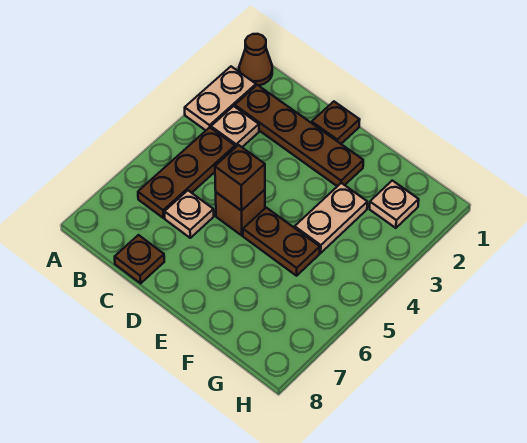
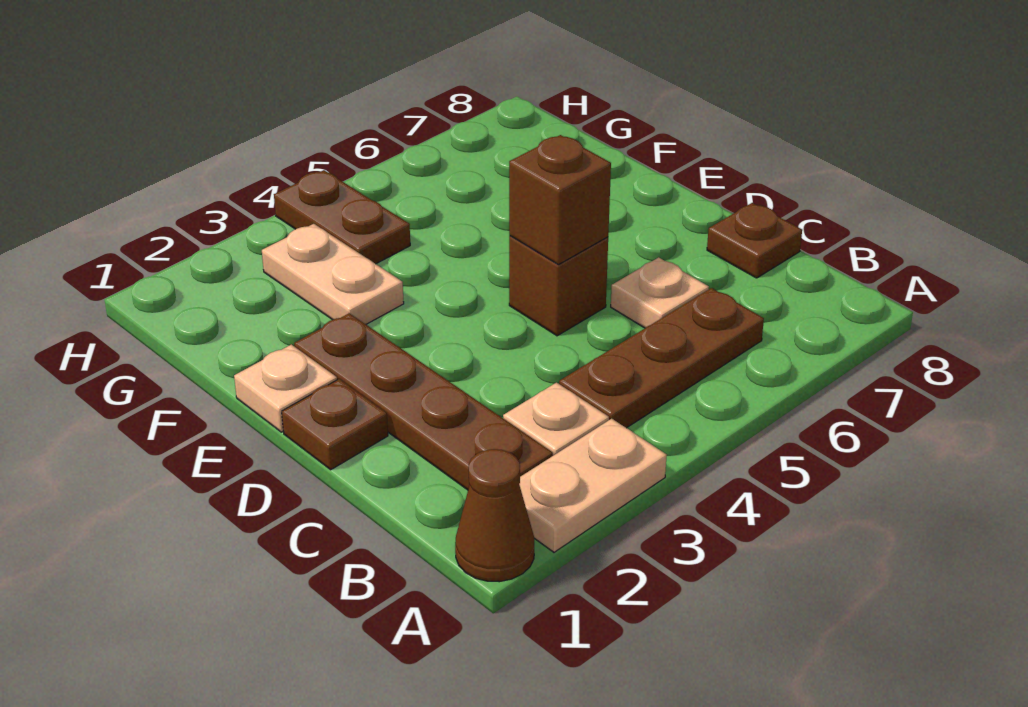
brown 1x2 plate [243,208,320,276] -> brown 1x2 plate moved to [274,170,410,264]
tan 1x2 plate [295,183,367,253] -> tan 1x2 plate turned to [262,224,404,324]
tan 1x1 plate [370,181,419,228] -> tan 1x1 plate moved to [234,344,337,432]

